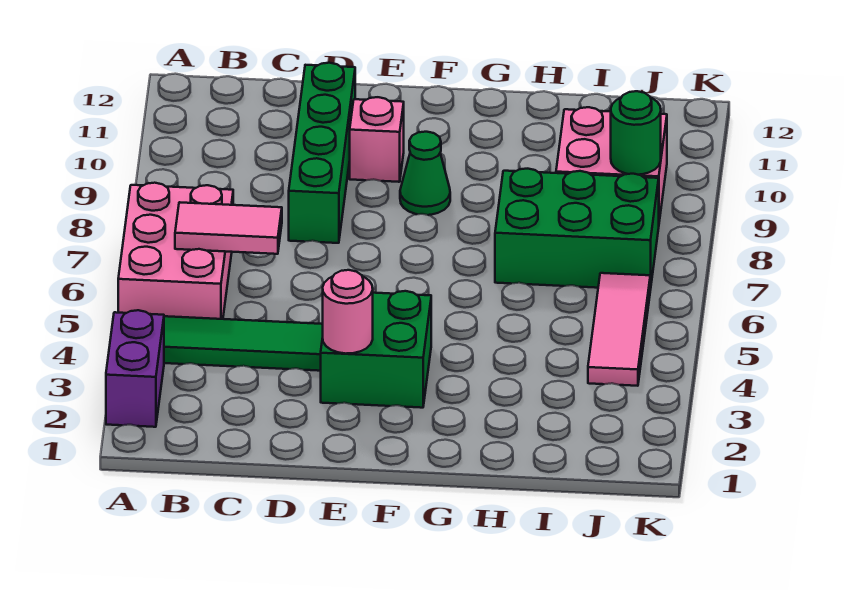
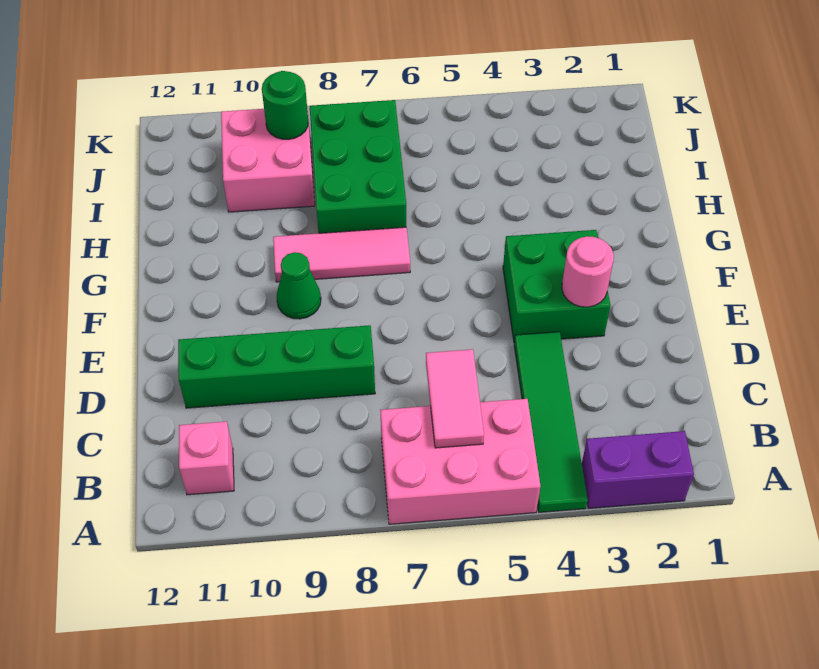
pink 1x1 brick [350,97,404,182] -> pink 1x1 brick moved to [179,421,234,495]
pink 1x3 tile [588,273,650,386] -> pink 1x3 tile moved to [273,227,410,282]

